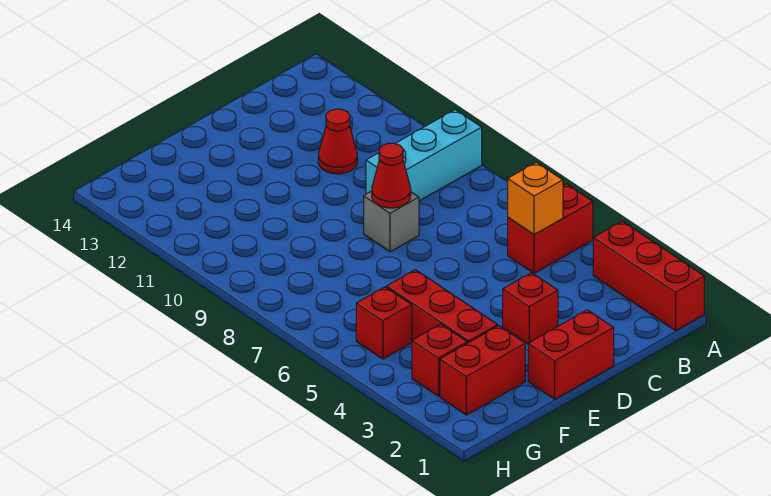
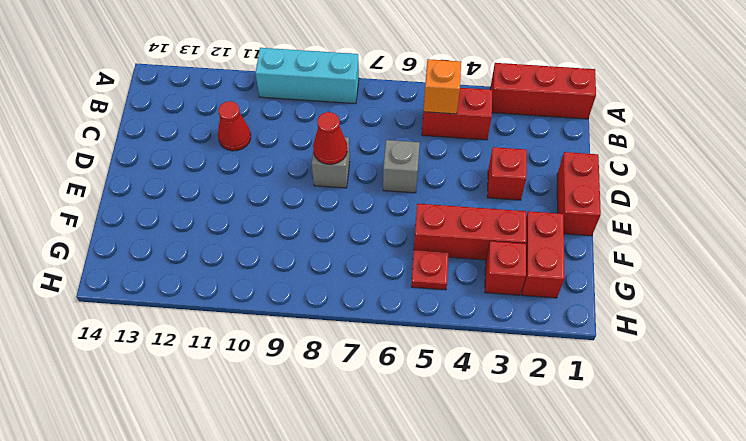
red 1x2 brick [508,184,593,273] -> red 1x2 brick turned to [422,88,492,140]
cyan 1x3 brick [366,110,482,201] -> cyan 1x3 brick turned to [255,48,359,104]
none -> grey 1x1 brick [383,140,420,193]
red 1x1 brick [356,287,412,359] -> red 1x1 plate [411,250,449,290]

